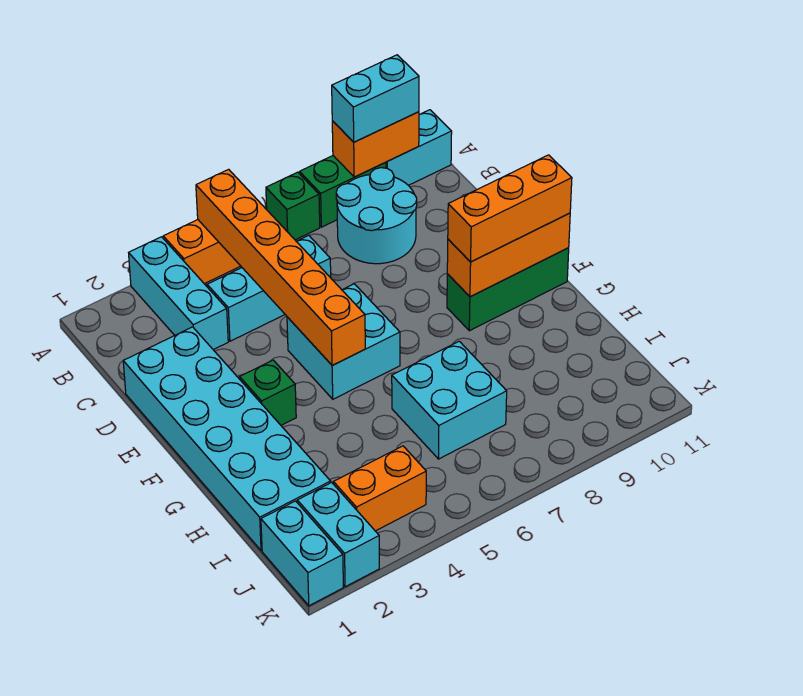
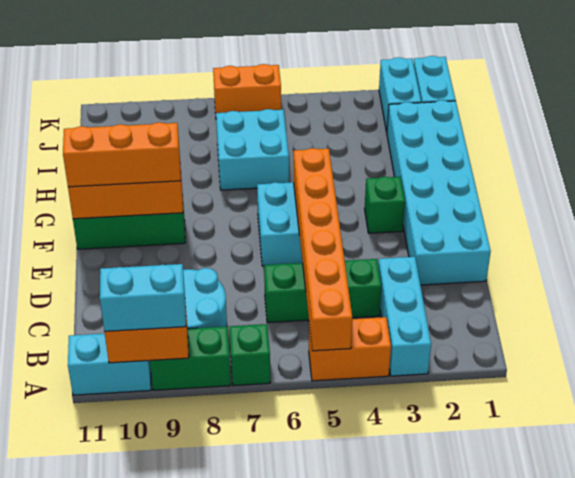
cyan 1x3 brick [207,235,331,341] -> green 1x3 brick [264,259,381,323]
orange 1x2 brick [333,446,426,531] -> orange 1x2 brick moved to [213,64,281,113]

